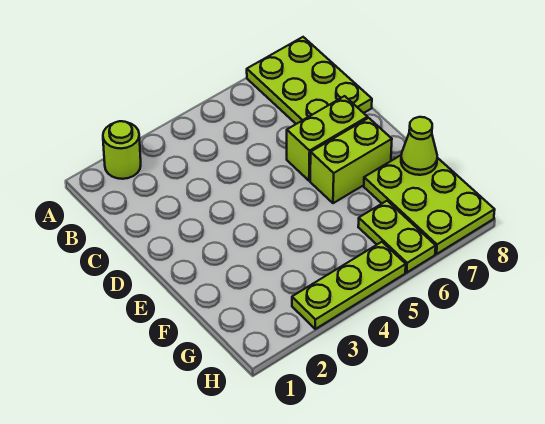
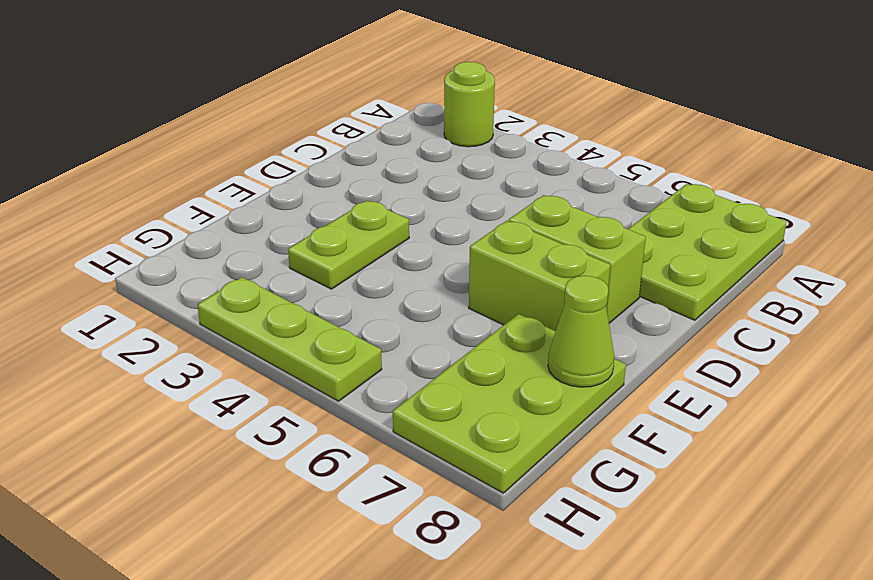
lime 1x2 plate [358,201,436,272] -> lime 1x2 plate moved to [288,201,409,289]

